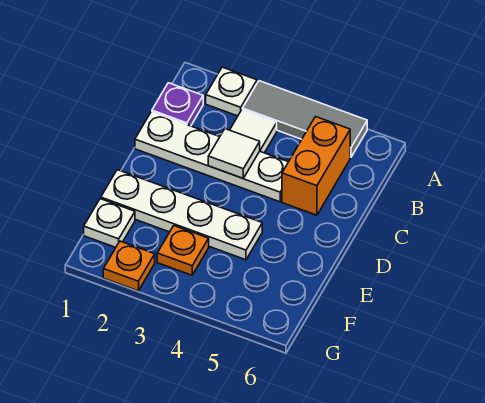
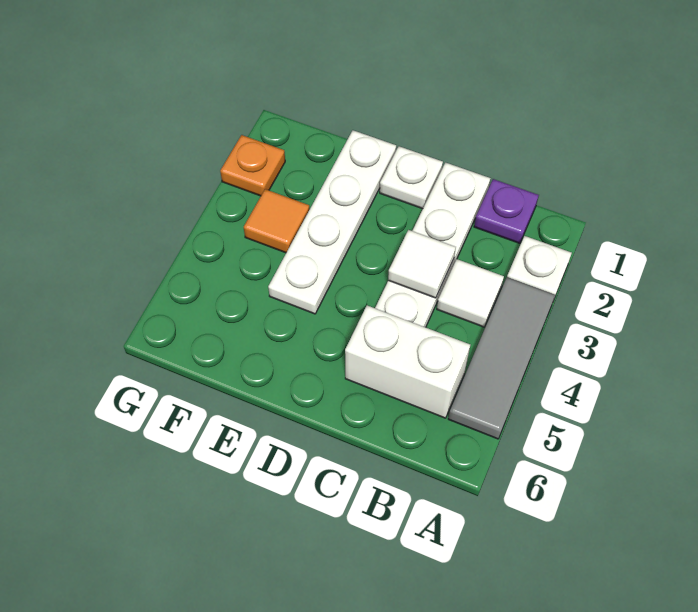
orange 1x2 brick [282,117,350,215] -> white 1x2 brick [345,305,470,418]
white 1x1 plate [84,199,135,247] -> white 1x1 plate moved to [380,146,443,209]
orange 1x1 plate [157,226,209,275] -> orange 1x1 tile [244,189,310,253]

